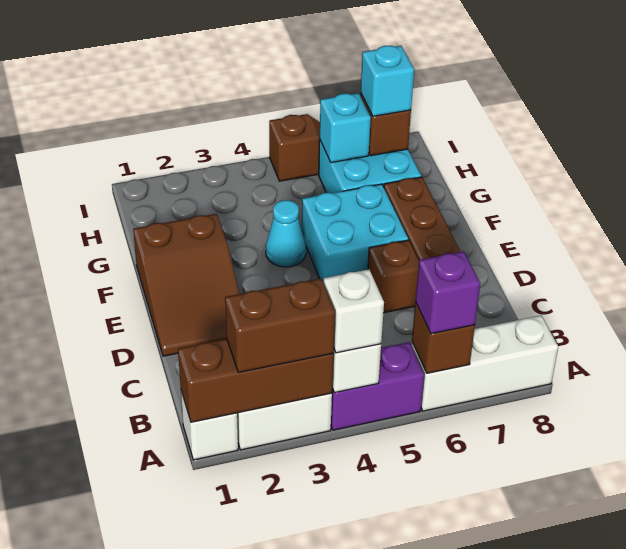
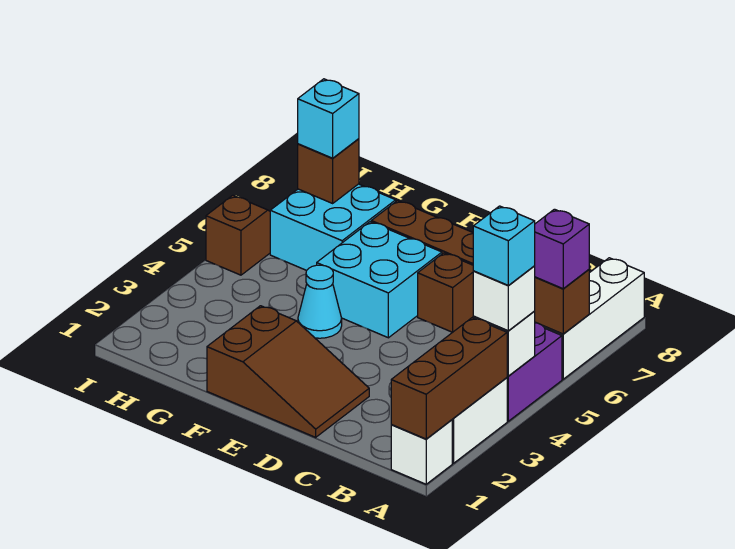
brown 1x2 brick [225,279,335,372] -> none
cyan 1x1 brick [320,93,371,163] -> cyan 1x1 brick moved to [473,206,535,286]

